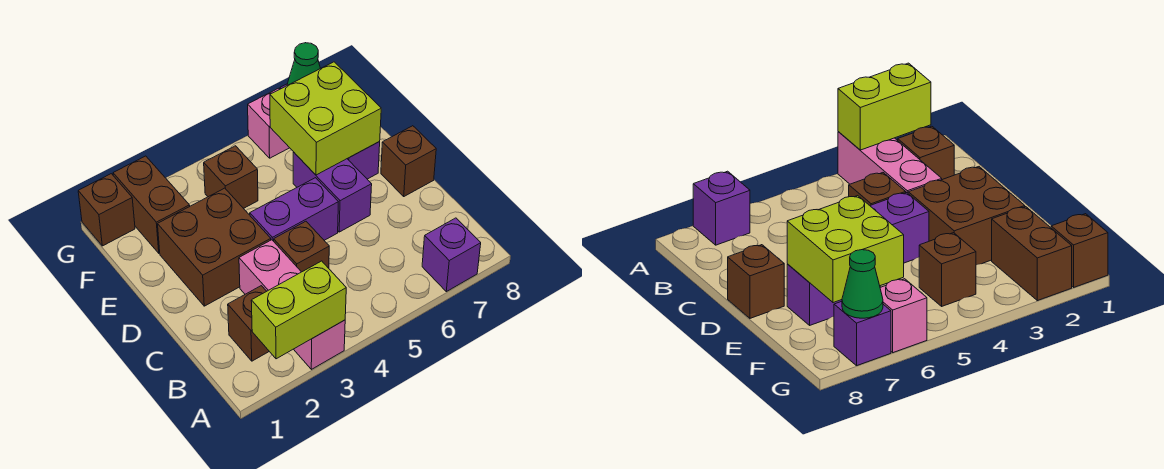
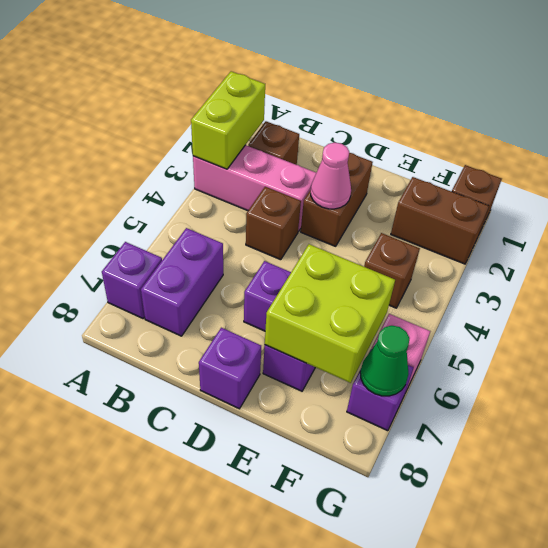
brown 2x2 brick [158,188,271,306] -> brown 1x2 brick [301,153,373,246]
none -> pink 1x1 cone [311,143,351,209]
purple 1x2 brick [250,178,338,241] -> purple 1x2 brick moved to [141,228,223,336]
brown 1x1 brick [381,126,436,196] -> purple 1x1 brick [199,328,261,409]

